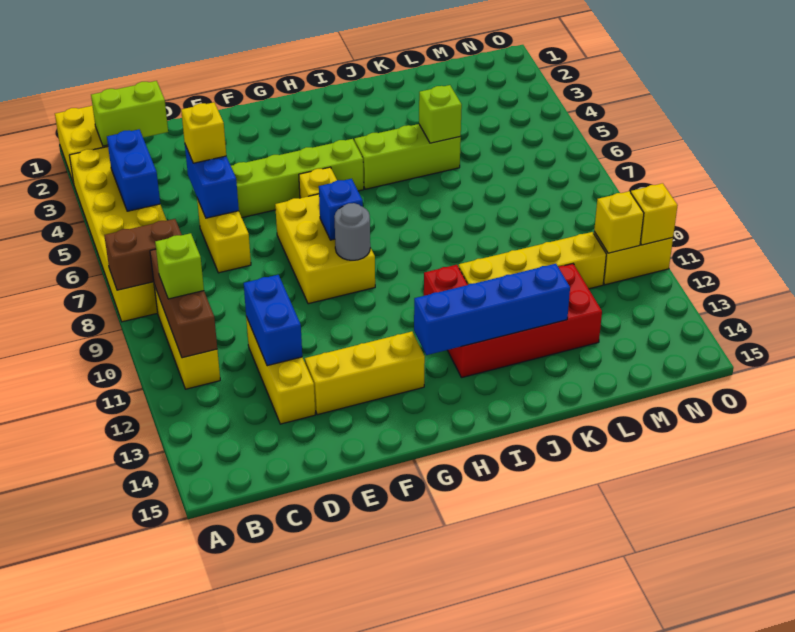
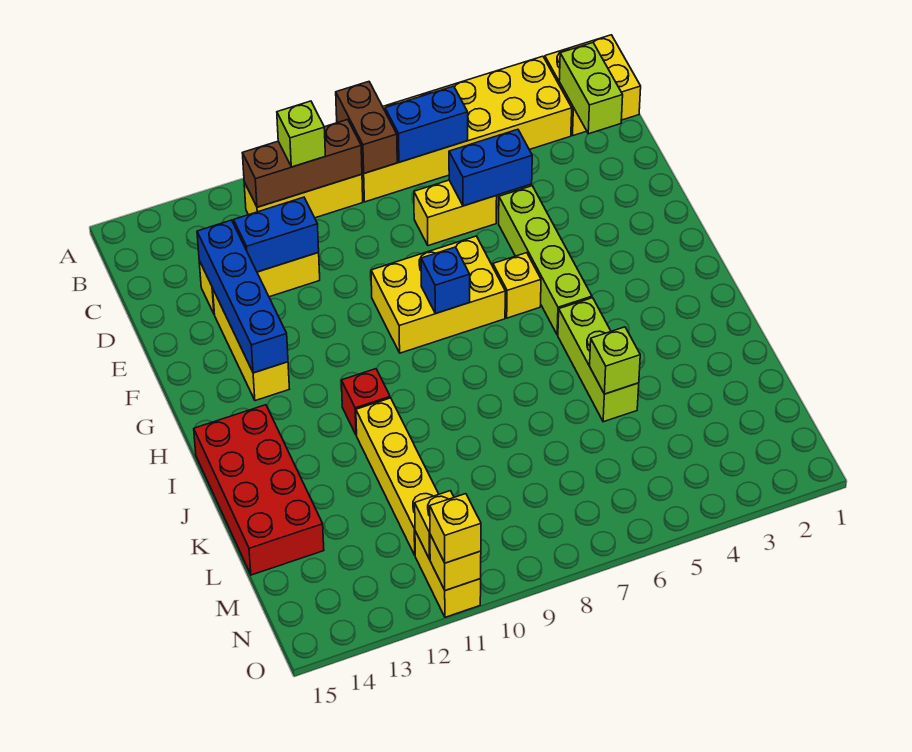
blue 1x2 brick [107,129,160,211] -> blue 1x2 brick moved to [385,86,468,162]
yellow 1x1 brick [181,102,226,163] -> yellow 1x1 brick moved to [430,494,481,563]
grey 1x1 round brick [334,203,370,260] -> none
blue 1x4 brick [414,264,570,355] -> blue 1x4 brick moved to [197,220,288,373]
red 2x4 brick [448,264,602,378] -> red 2x4 brick moved to [194,405,324,575]

